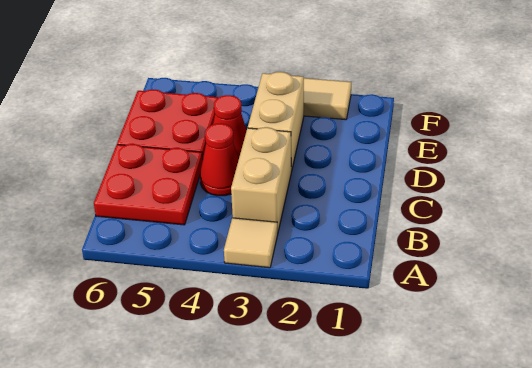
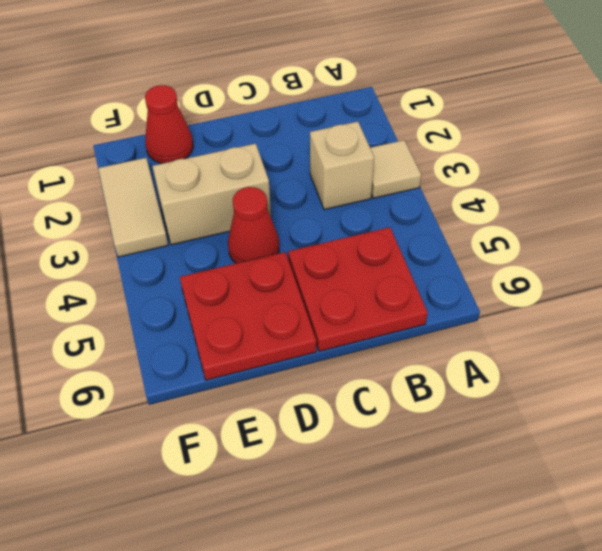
tan 1x2 brick [231,127,291,234] -> tan 1x1 brick [310,122,374,210]
red 1x1 cone [200,123,239,196] -> red 1x1 cone moved to [145,85,193,164]

